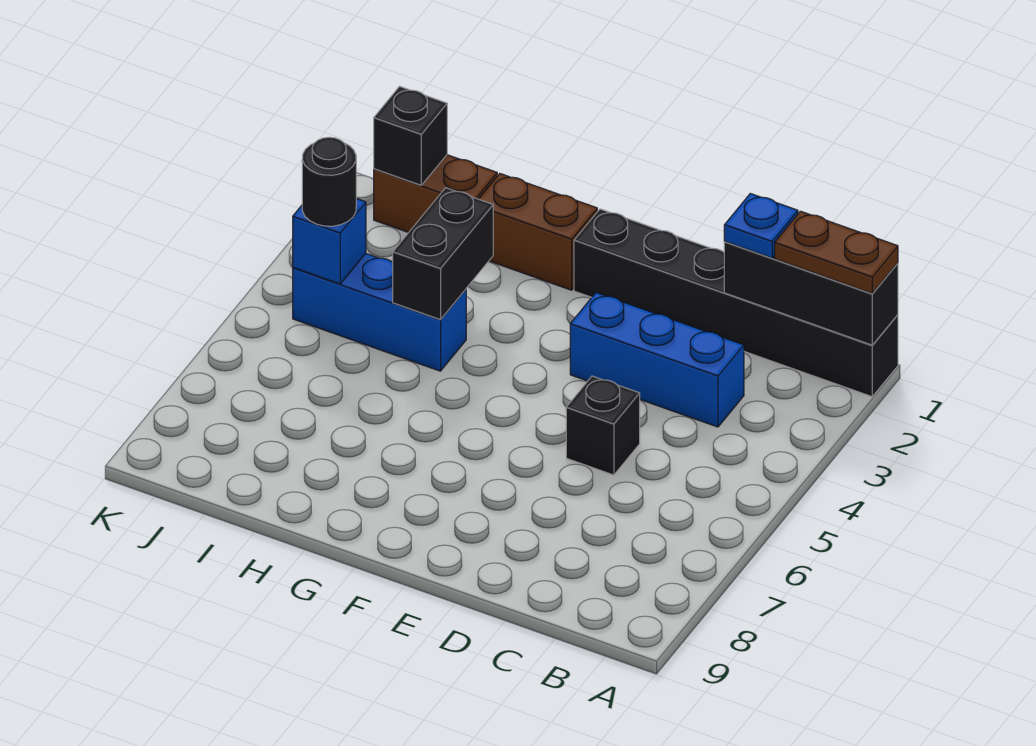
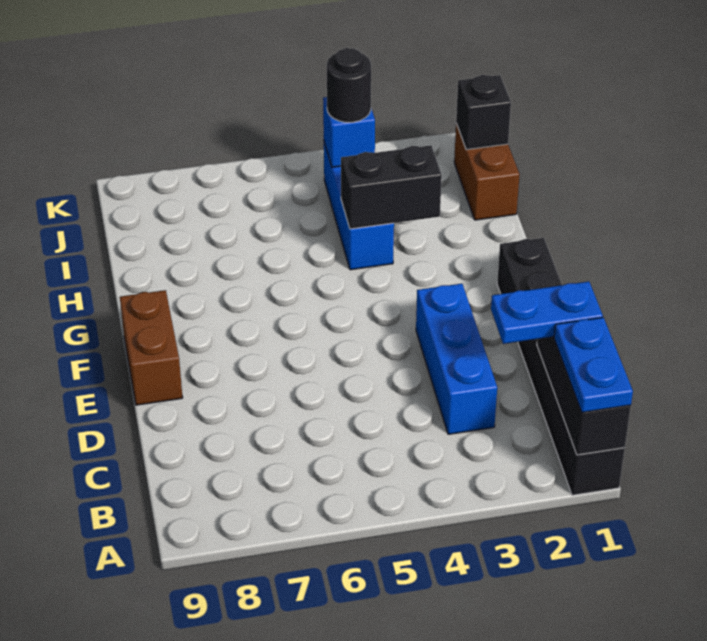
brown 1x2 plate [775,211,898,294] -> blue 1x2 plate [554,317,633,412]
blue 1x1 plate [724,194,798,258] -> blue 1x2 plate [491,282,603,344]
black 1x1 brick [566,376,640,475] -> none
brown 1x2 brick [479,174,597,290] -> brown 1x2 brick moved to [120,290,183,405]

